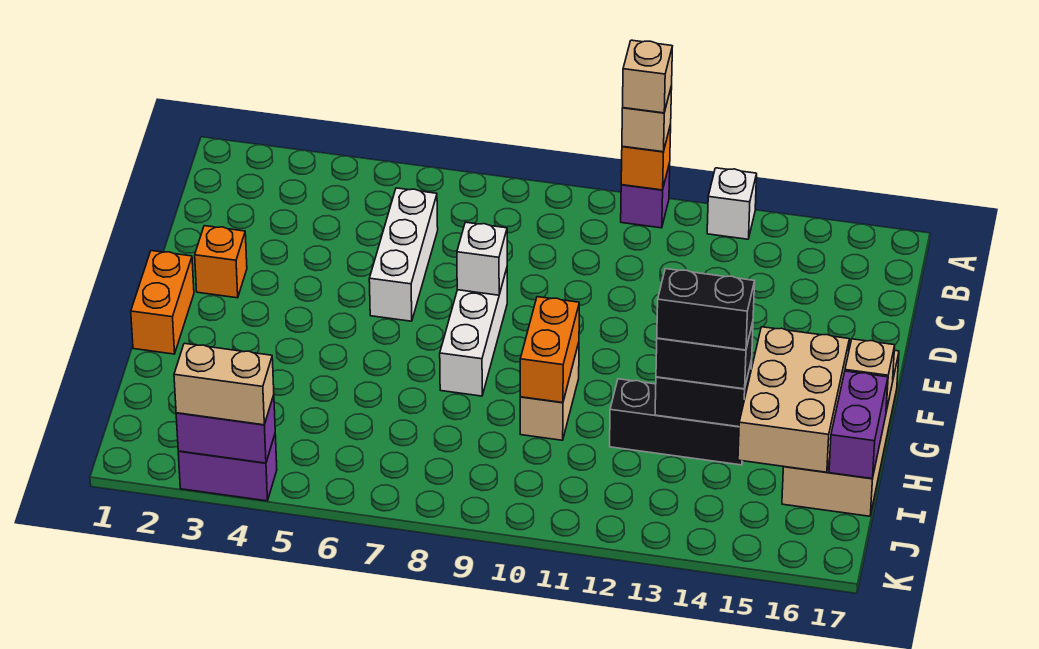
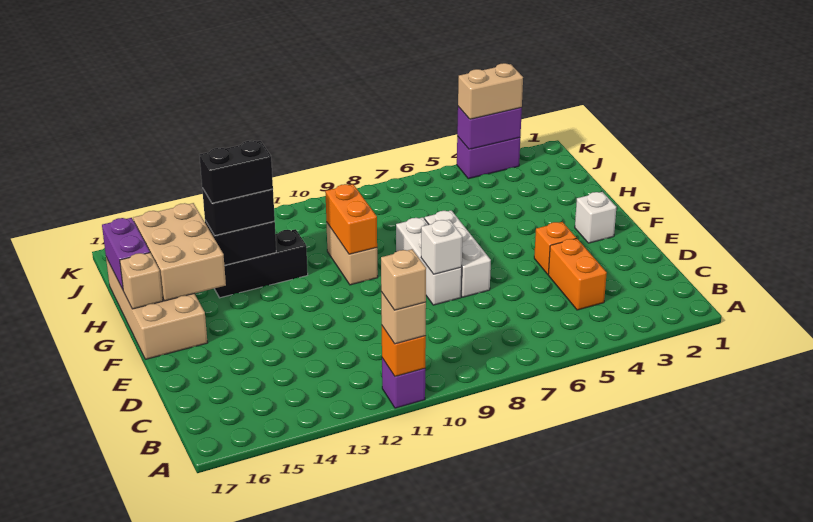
white 1x1 brick [707,168,757,239] -> white 1x1 brick moved to [575,192,616,243]
white 1x3 brick [369,188,438,321] -> white 1x3 brick moved to [425,210,491,297]
orange 1x1 brick [195,226,247,298] -> orange 1x1 brick moved to [534,222,576,274]
orange 1x2 brick [131,251,194,354] -> orange 1x2 brick moved to [548,238,607,310]

